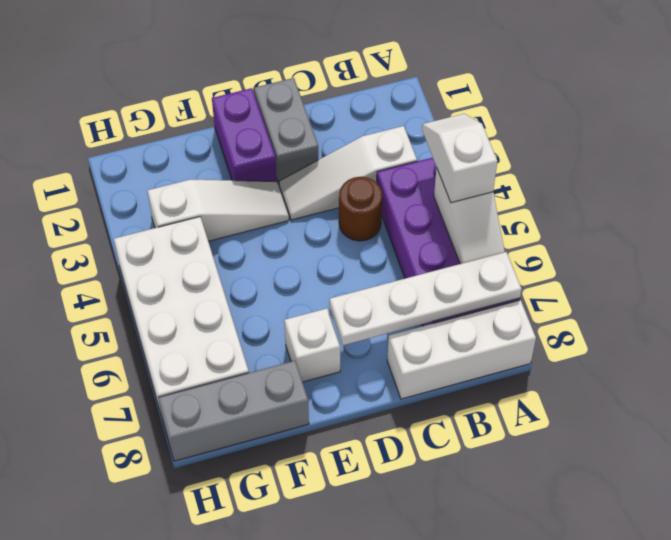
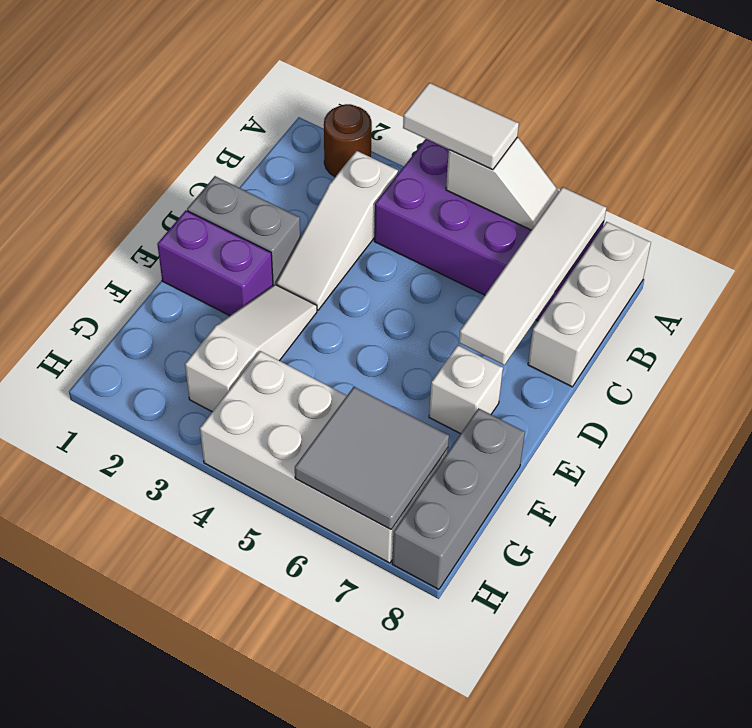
white 1x2 slope [422,114,497,203] -> white 1x2 tile [403,83,519,170]
white 1x4 plate [330,252,522,345] -> white 1x4 tile [459,187,606,365]
brown 1x1 round brick [339,177,382,241] -> brown 1x1 round brick moved to [324,104,372,177]
none -> grey 2x2 tile [295,387,449,529]

